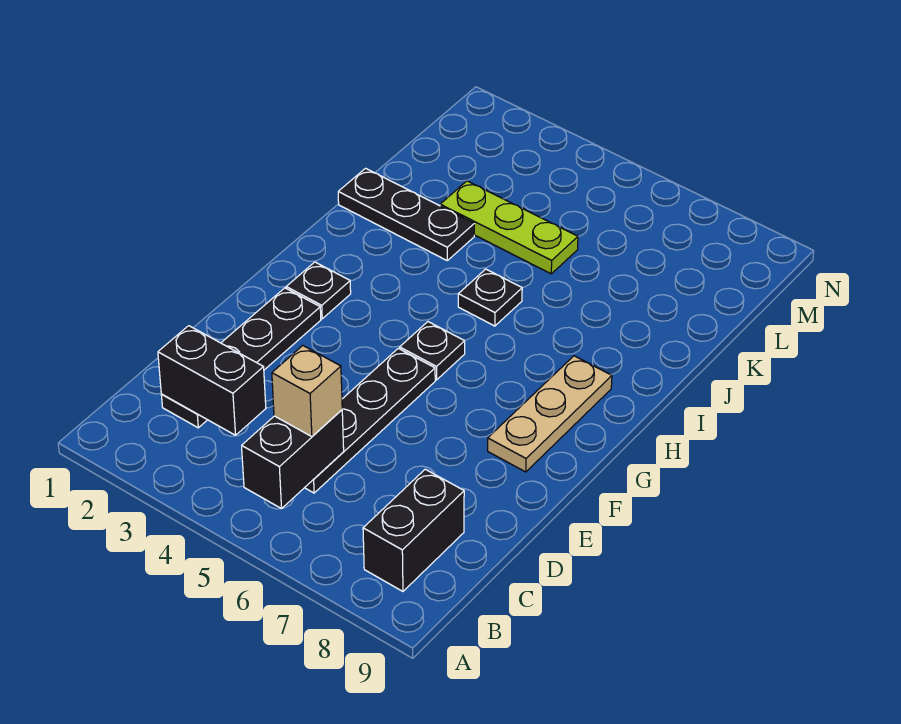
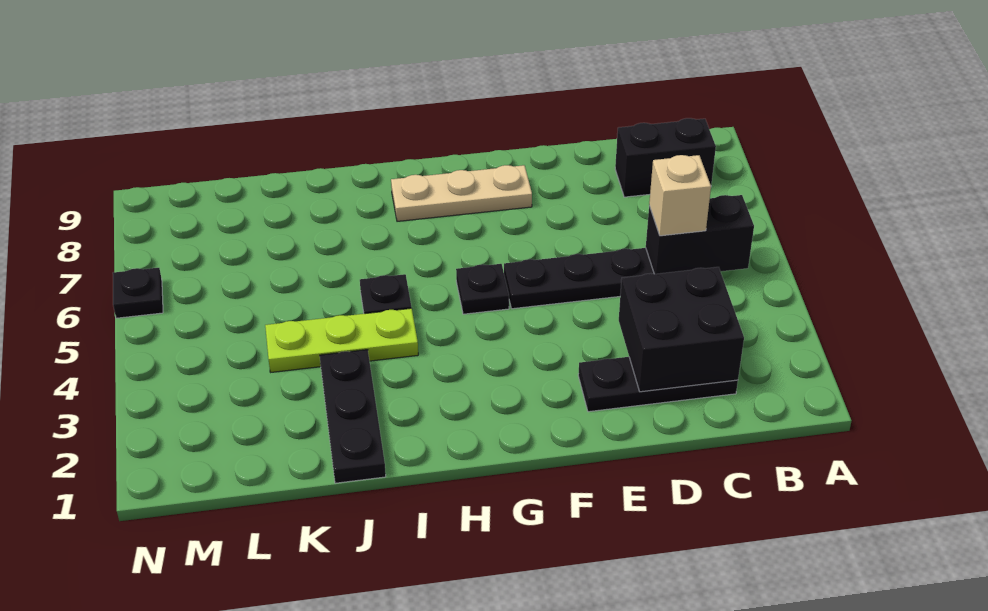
black 1x4 plate [161,288,321,428] -> black 1x3 plate [578,357,738,412]
black 1x2 brick [158,326,266,435] -> black 2x2 brick [619,267,744,392]
black 1x1 plate [286,262,351,319] -> black 1x1 plate moved to [113,268,163,318]
lime 1x3 plate [440,181,578,274] -> lime 1x3 plate turned to [265,308,418,372]

